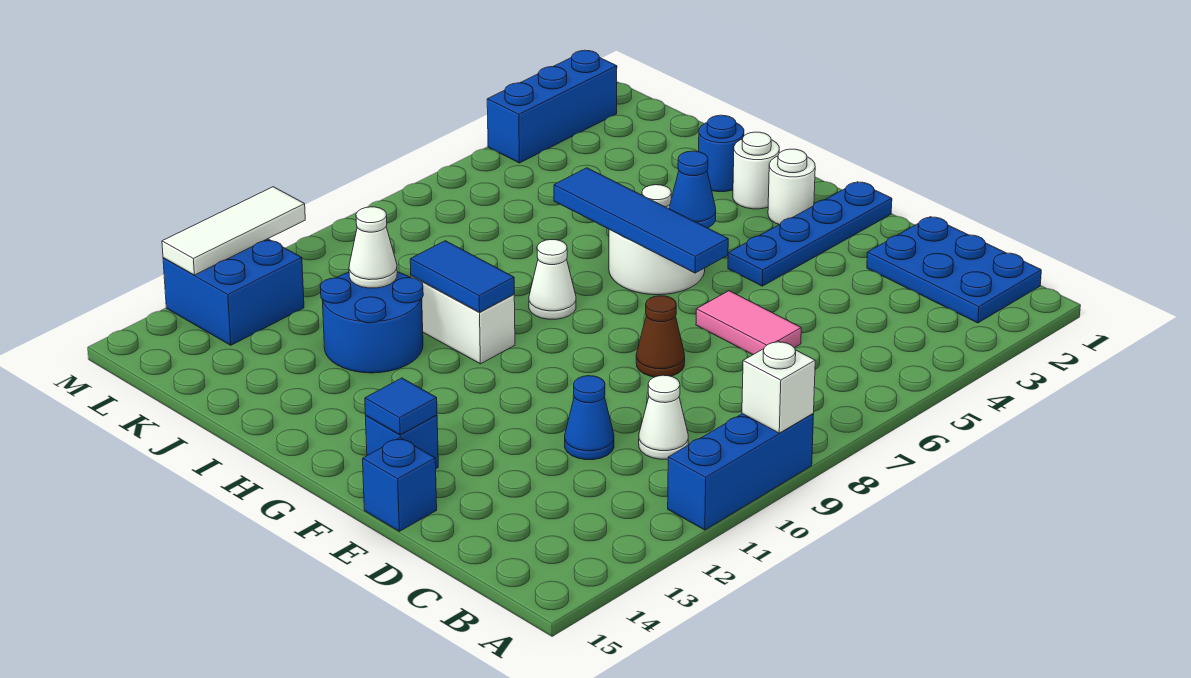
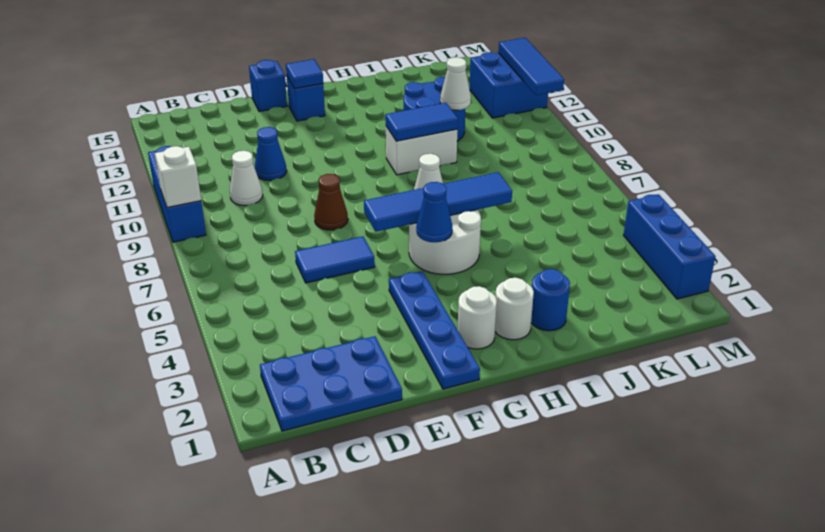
pink 1x2 tile [696,291,801,355] -> blue 1x2 tile [295,236,375,283]
white 1x3 tile [162,187,305,275] -> blue 1x3 tile [498,38,564,95]

